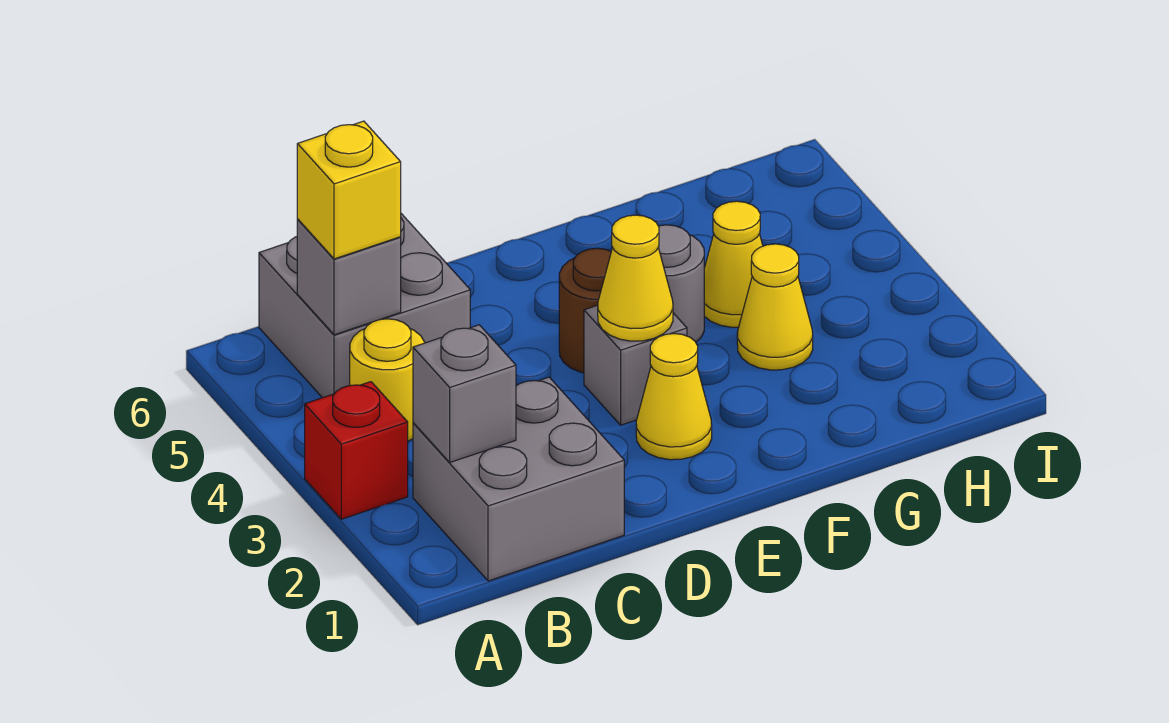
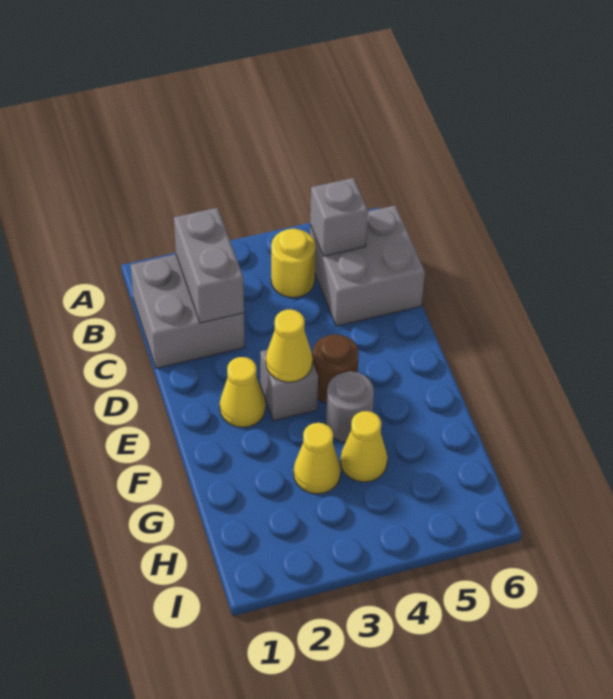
red 1x1 brick [305,382,408,519] -> none
grey 1x1 brick [413,325,516,462] -> grey 1x2 brick [174,208,244,323]
yellow 1x1 brick [297,121,401,259] -> none

